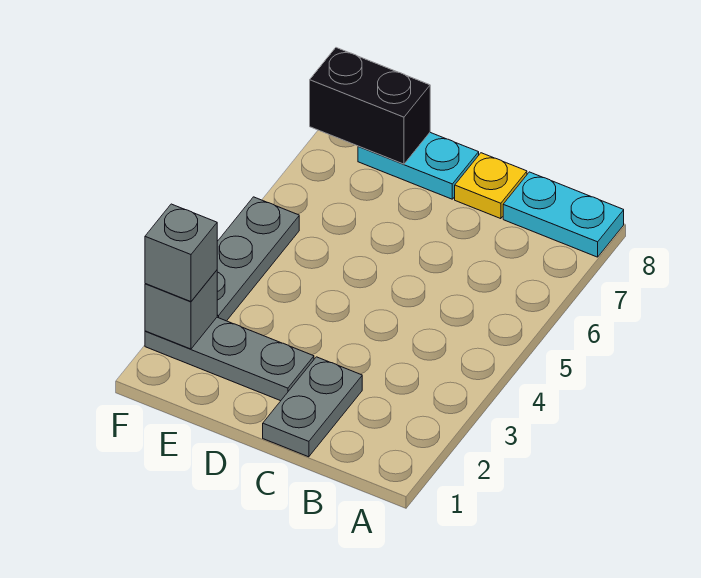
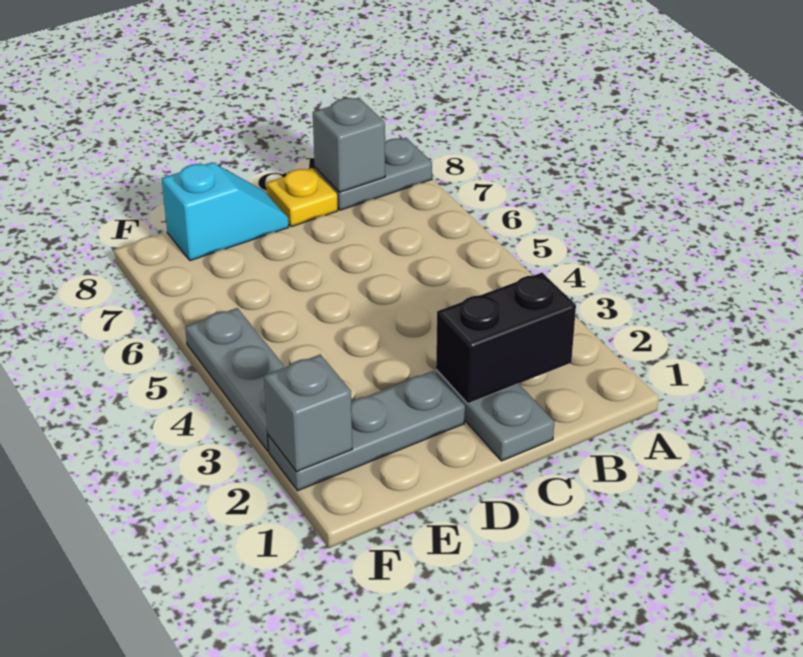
cyan 1x2 plate [503,172,624,257] -> grey 1x2 plate [315,138,432,210]
cyan 1x2 plate [358,133,479,199] -> cyan 1x2 slope [162,162,289,261]
black 1x2 brick [310,48,430,164] -> black 1x2 brick moved to [436,273,576,404]
grey 1x1 brick [145,204,217,301] -> grey 1x1 brick moved to [313,98,385,192]

